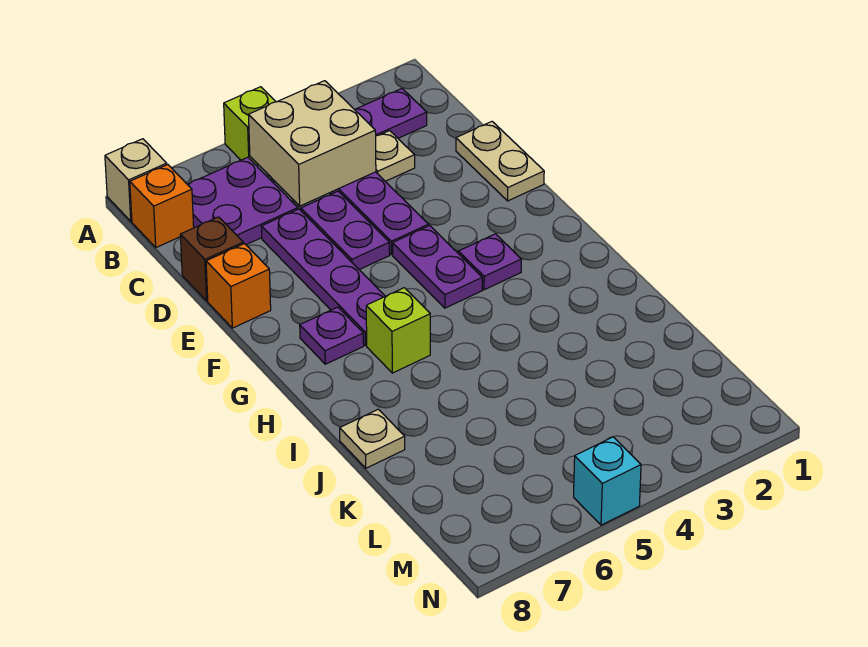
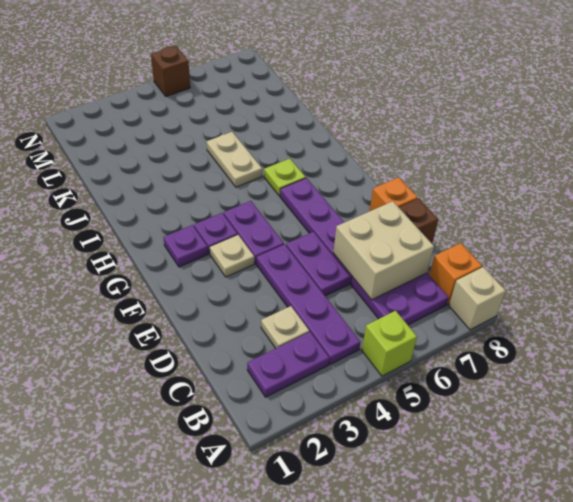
tan 2x2 brick [249,81,376,206] -> tan 2x2 brick moved to [333,201,434,300]
tan 1x2 plate [456,122,544,201] -> tan 1x2 plate moved to [207,132,262,187]
purple 1x1 plate [300,307,364,364] -> purple 1x1 plate moved to [164,225,208,267]
lime 1x1 brick [366,288,430,373] -> lime 1x1 plate [264,159,306,196]
tan 1x1 plate [340,409,405,468] -> tan 1x1 plate moved to [210,235,254,277]
cyan 1x1 brick [574,437,641,525] -> brown 1x1 brick [151,46,190,96]

